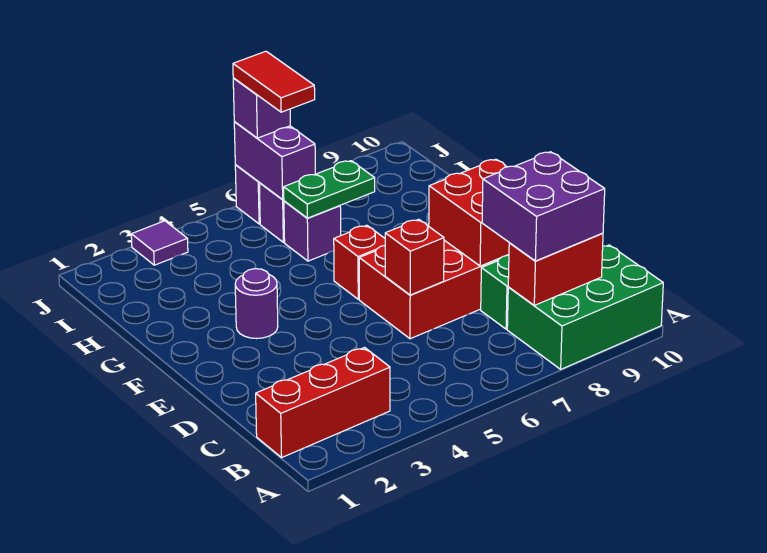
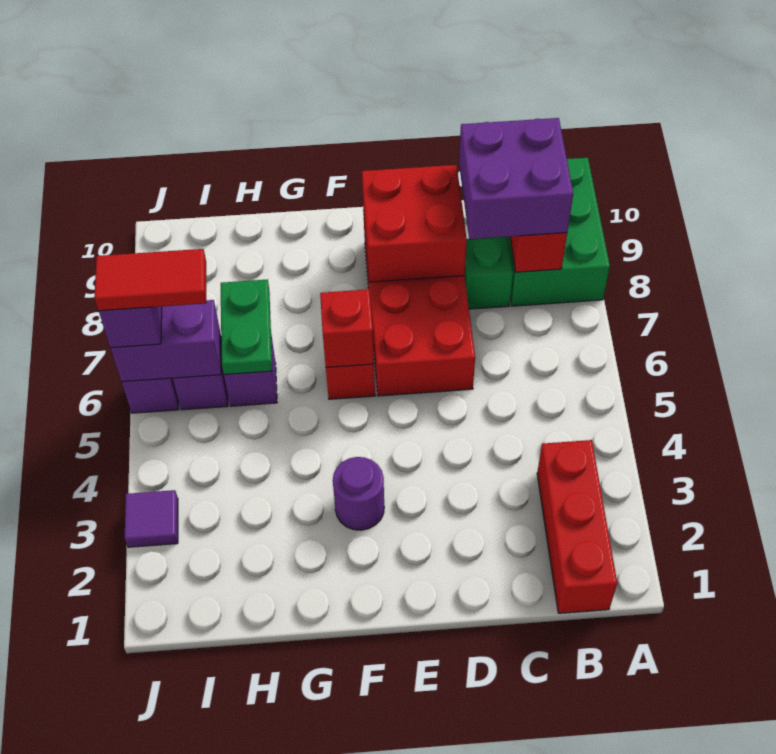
red 1x1 brick [385,219,444,295] -> red 1x1 brick moved to [320,289,374,367]

